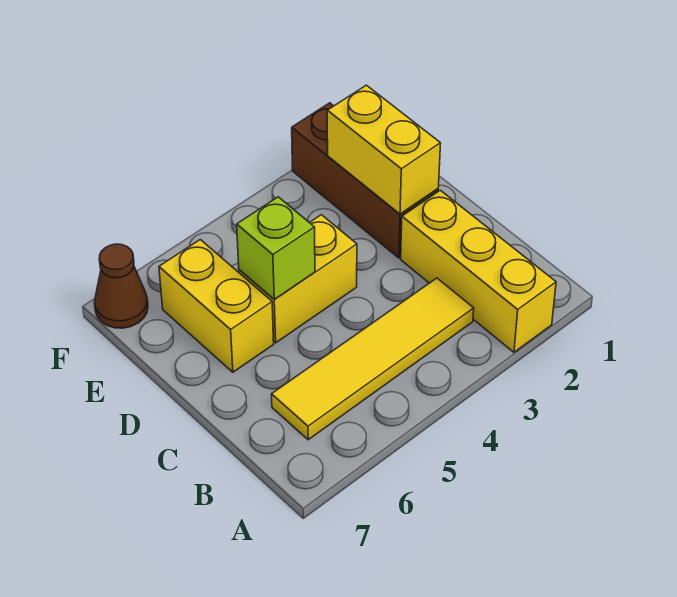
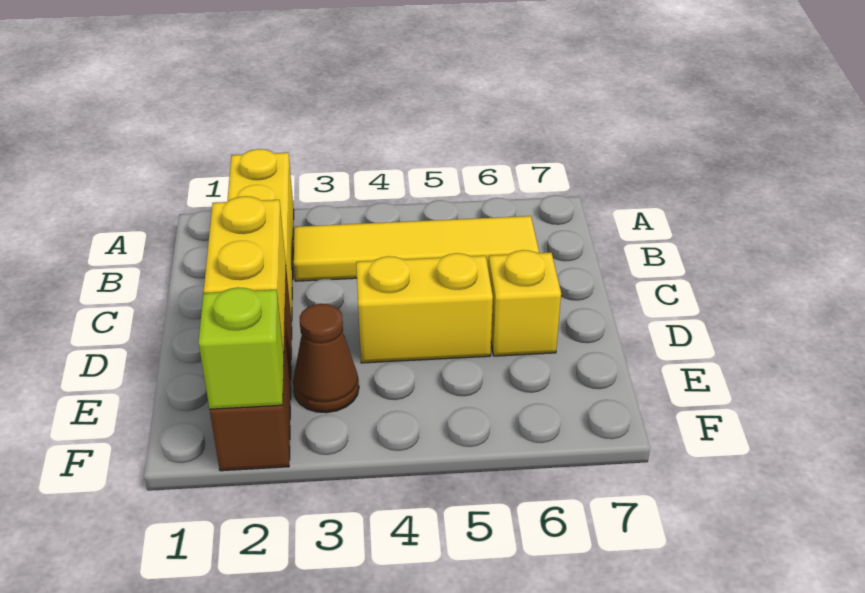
lime 1x1 brick [237,197,315,300] -> lime 1x1 brick moved to [199,287,284,409]
yellow 1x2 brick [159,240,274,372] -> yellow 1x1 brick [488,250,561,356]
brown 1x1 cone [95,244,148,328] -> brown 1x1 cone moved to [293,304,359,413]

